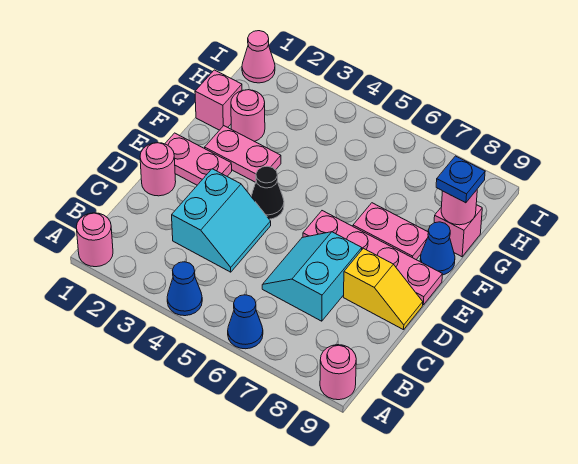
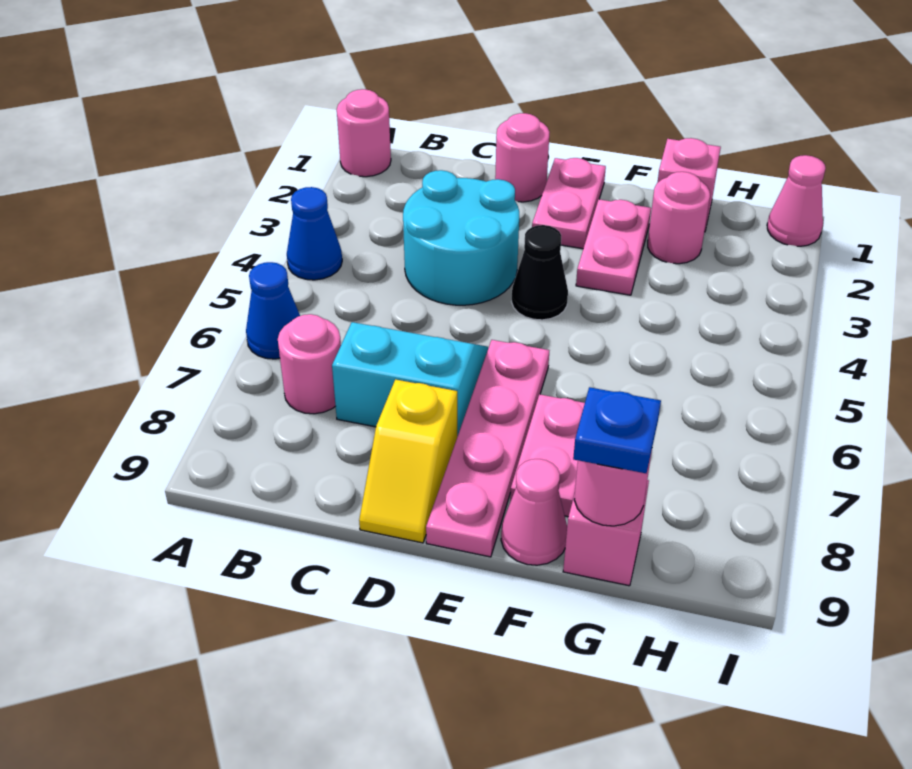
pink 1x1 round brick [320,345,356,400] -> pink 1x1 round brick moved to [278,314,341,414]
cyan 2x2 slope [172,169,271,272] -> cyan 2x2 round brick [403,170,519,305]
blue 1x1 cone [420,222,455,275] -> pink 1x1 cone [501,459,567,565]

